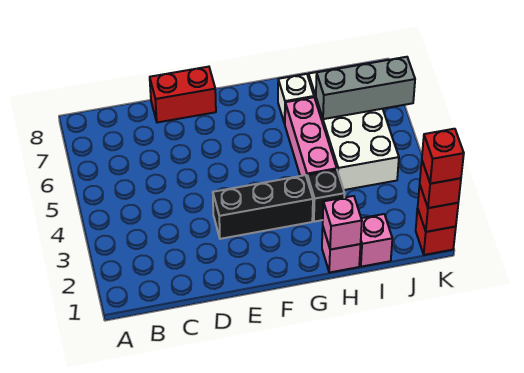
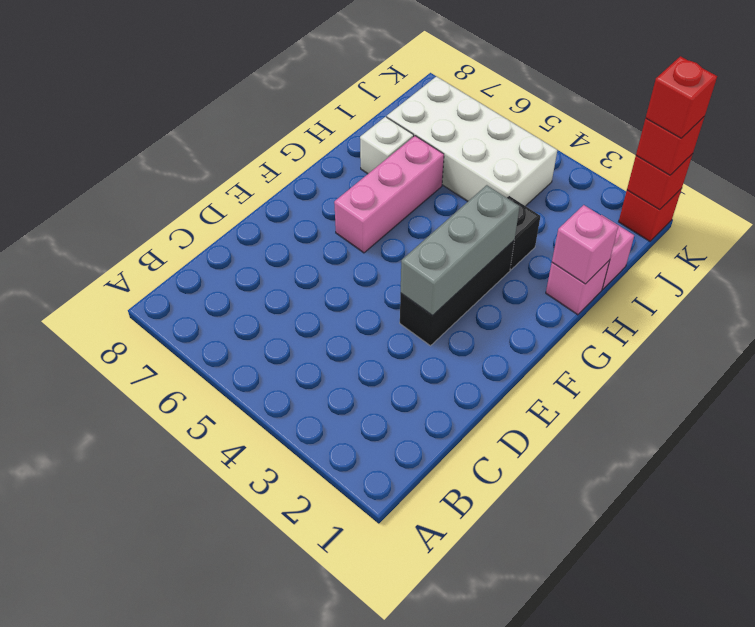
red 1x2 brick [150,67,216,123] -> none
pink 1x3 brick [285,97,337,177] -> pink 1x3 brick turned to [334,136,444,253]
grey 1x3 brick [316,57,415,119] -> grey 1x3 brick moved to [401,185,520,316]

